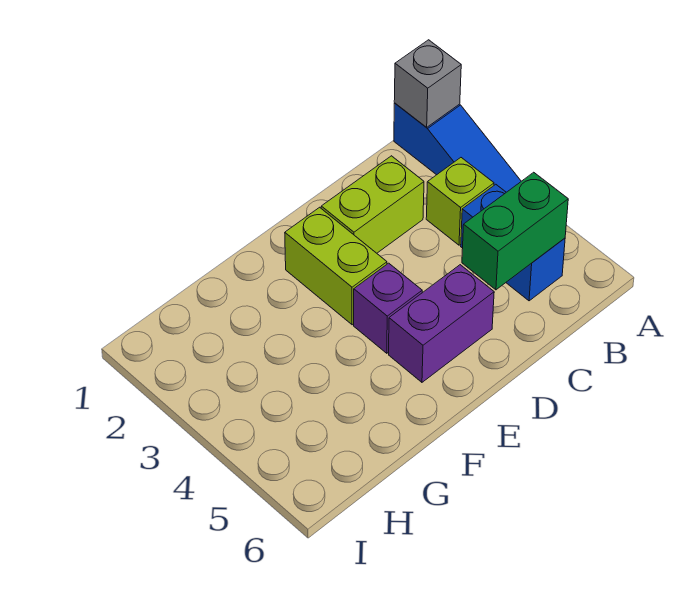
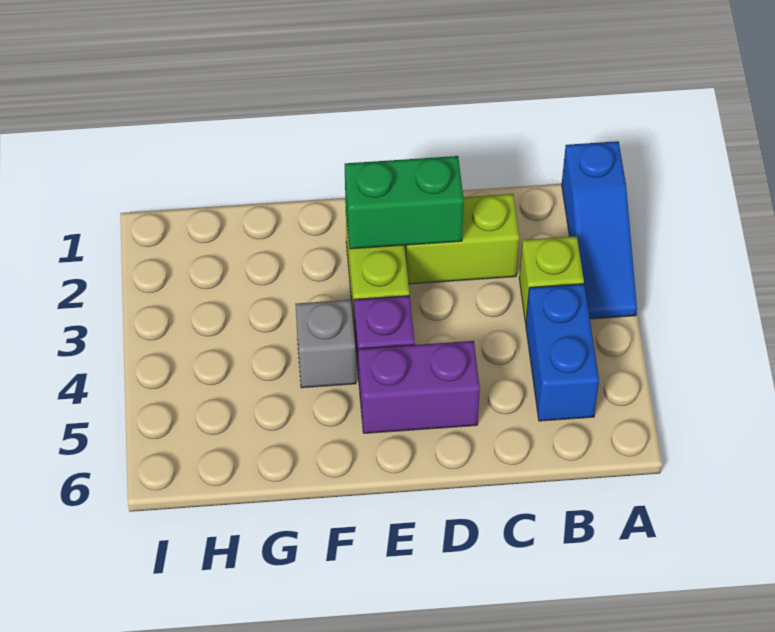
grey 1x1 brick [394,40,461,127] -> grey 1x1 brick moved to [295,300,356,388]
green 1x2 brick [462,172,568,290] -> green 1x2 brick moved to [345,156,464,249]

